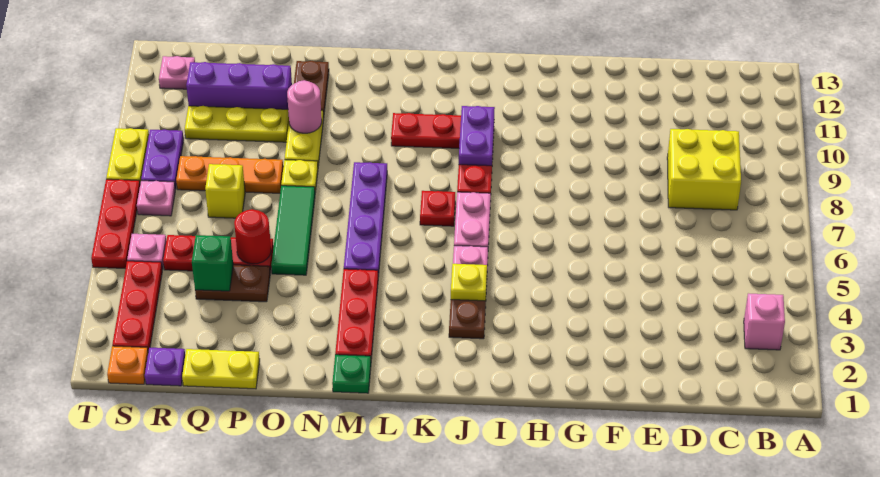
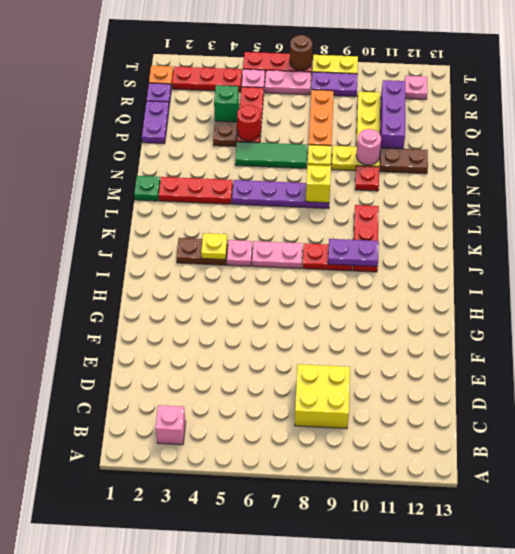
red 1x1 plate [420,191,455,226] -> red 1x1 plate moved to [355,166,379,191]
yellow 1x2 plate [182,349,260,389] -> purple 1x2 plate [142,101,169,144]
yellow 1x1 brick [205,164,245,218] -> yellow 1x1 brick moved to [306,165,331,203]
pink 1x1 plate [137,181,175,216] -> pink 1x2 plate [265,70,311,95]
none -> brown 1x1 round brick [290,35,312,71]

